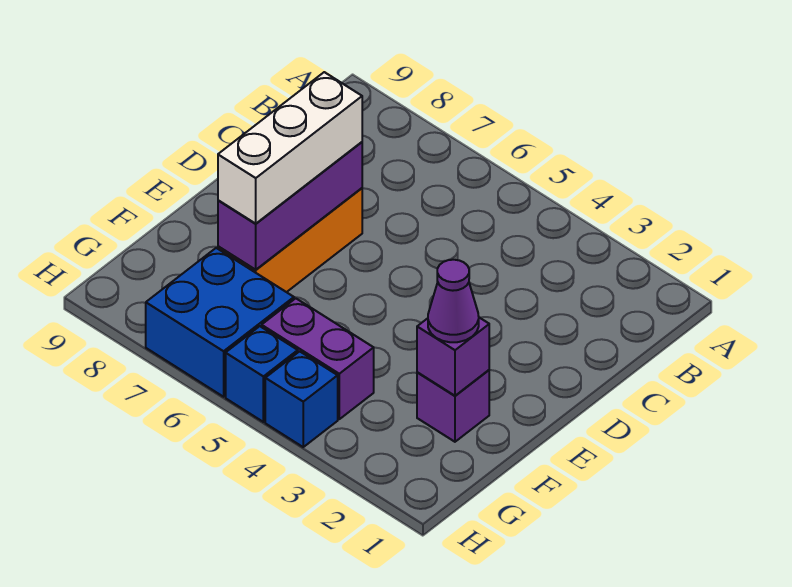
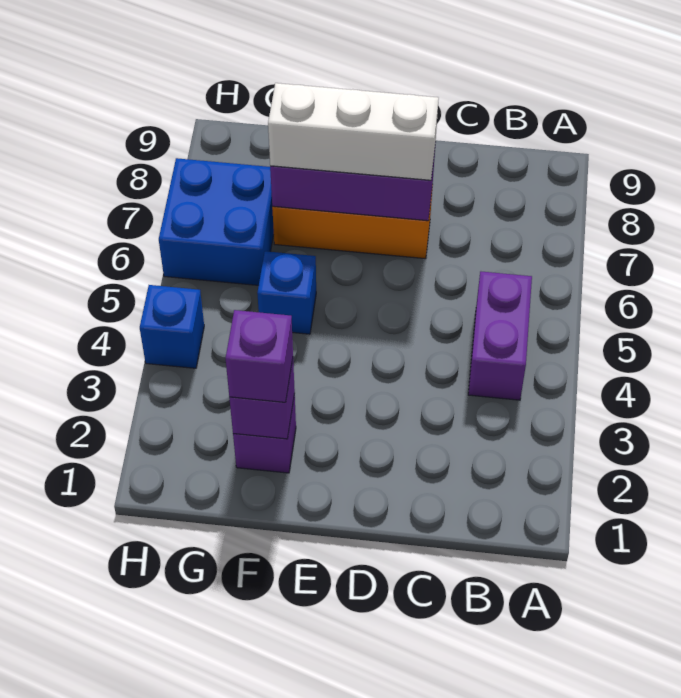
purple 1x1 cone [428,260,479,342] -> purple 1x1 brick [226,310,293,402]
purple 1x2 brick [262,298,374,419] -> purple 1x2 brick moved to [468,272,532,400]
blue 1x1 brick [226,326,298,422] -> blue 1x1 brick moved to [257,251,316,334]

